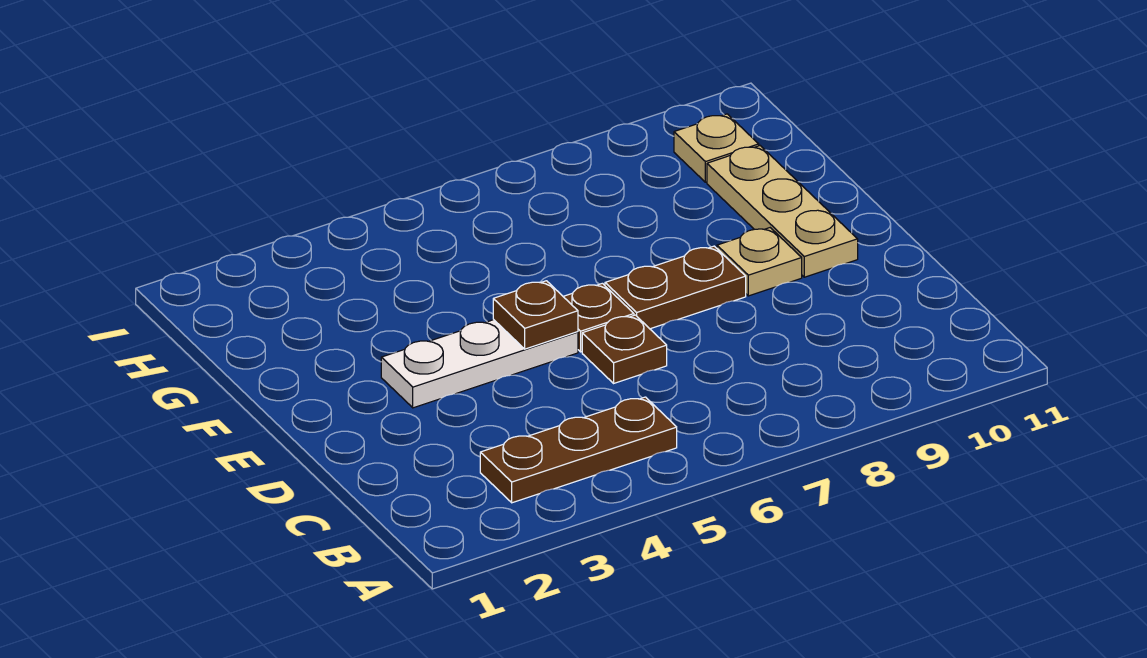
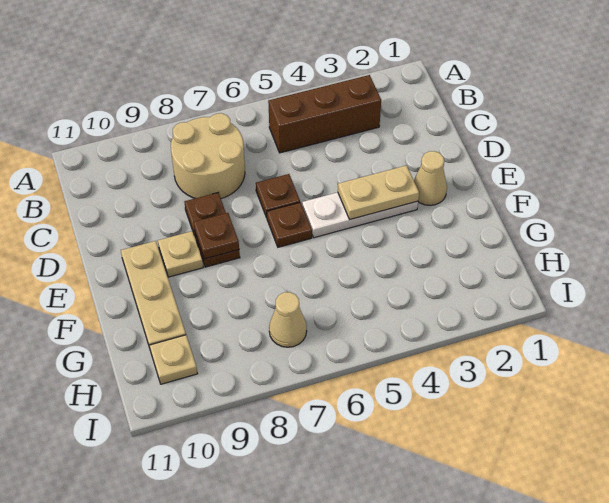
brown 1x3 plate [480,397,677,503] -> brown 1x3 brick [268,75,381,153]
none -> tan 2x2 round brick [171,113,245,199]
none -> tan 1x1 cone [414,151,447,205]
none -> tan 1x2 plate [338,165,419,220]
brown 1x1 plate [493,281,578,349] -> brown 1x1 plate moved to [193,213,239,259]
brown 1x2 plate [605,246,746,329] -> brown 1x2 plate turned to [184,193,240,267]
none -> tan 1x1 cone [269,292,307,347]

